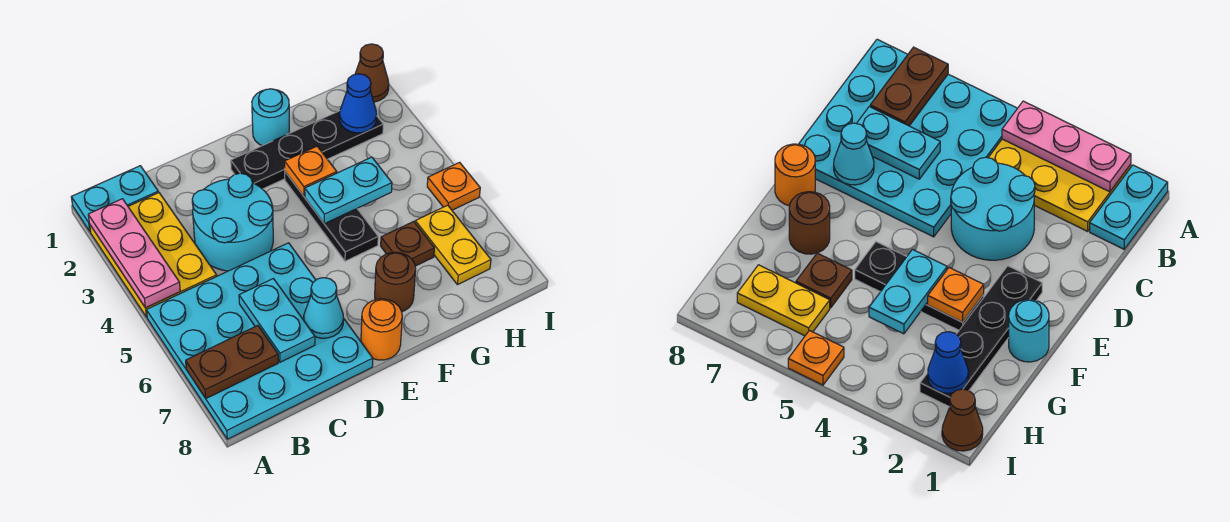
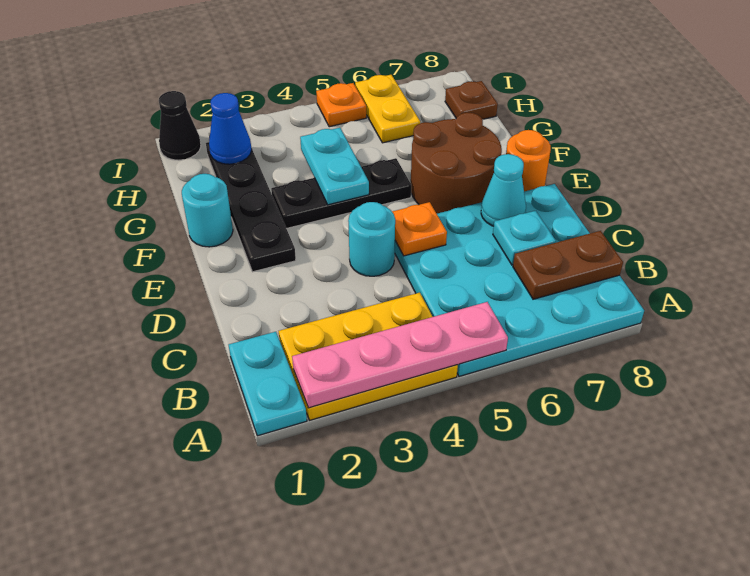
pink 1x3 plate [88,199,180,308] -> pink 1x4 plate [292,302,508,408]
brown 1x2 plate [186,326,278,398] -> brown 1x2 plate turned to [513,231,623,299]
cyan 2x2 round brick [192,173,273,271] -> cyan 1x1 round brick [348,202,395,276]
cyan 1x2 plate [239,279,315,362] -> cyan 1x1 plate [493,211,556,265]
orange 1x1 plate [285,146,337,196] -> orange 1x1 plate moved to [392,202,447,256]
brown 1x1 round brick [375,252,416,311] -> brown 2x2 round brick [411,113,502,214]
brown 1x1 plate [381,221,434,266] -> brown 1x1 plate moved to [445,81,498,119]
yellow 1x2 plate [415,205,491,285] -> yellow 1x2 plate turned to [355,75,420,143]
brown 1x1 cone [355,44,389,102] -> black 1x1 cone [159,91,201,160]

